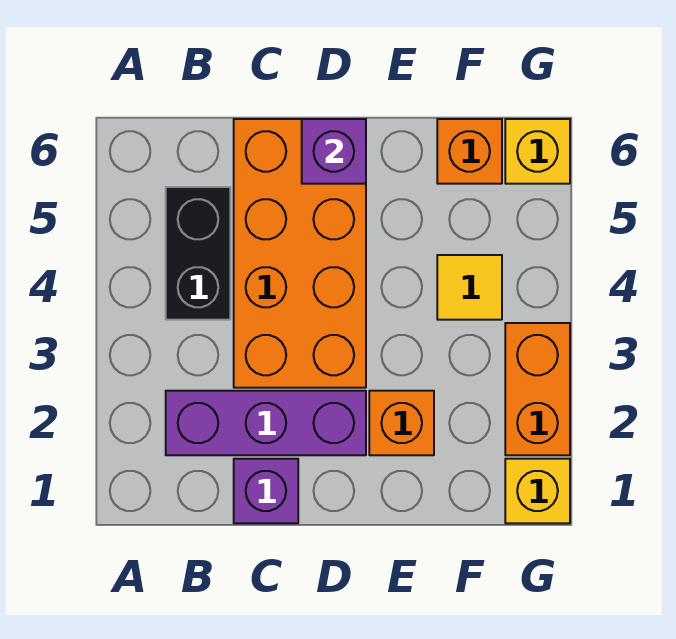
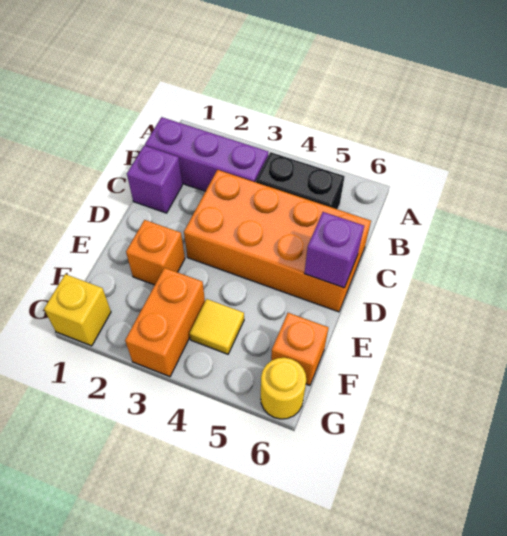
purple 1x3 brick [166,391,366,455] -> purple 1x3 brick turned to [145,117,268,191]
orange 1x2 brick [505,323,570,455] -> orange 1x2 brick turned to [125,268,205,377]
yellow 1x1 brick [505,119,570,184] -> yellow 1x1 round brick [261,358,306,419]

